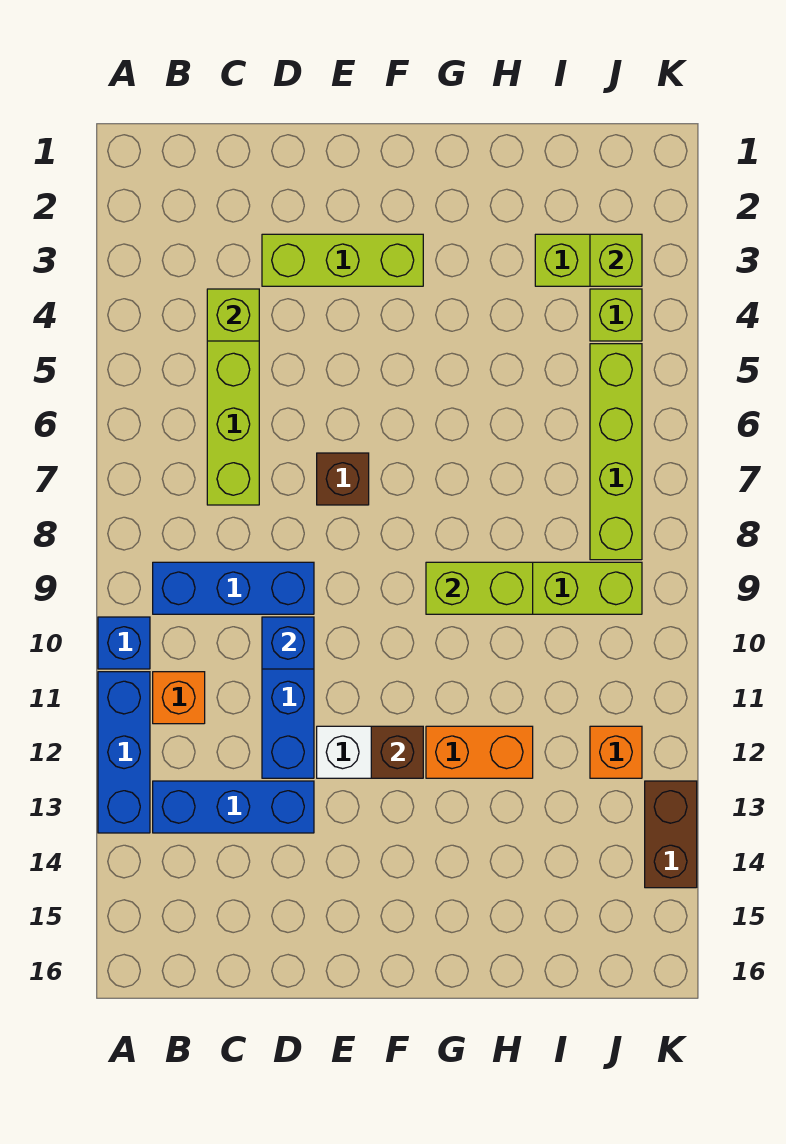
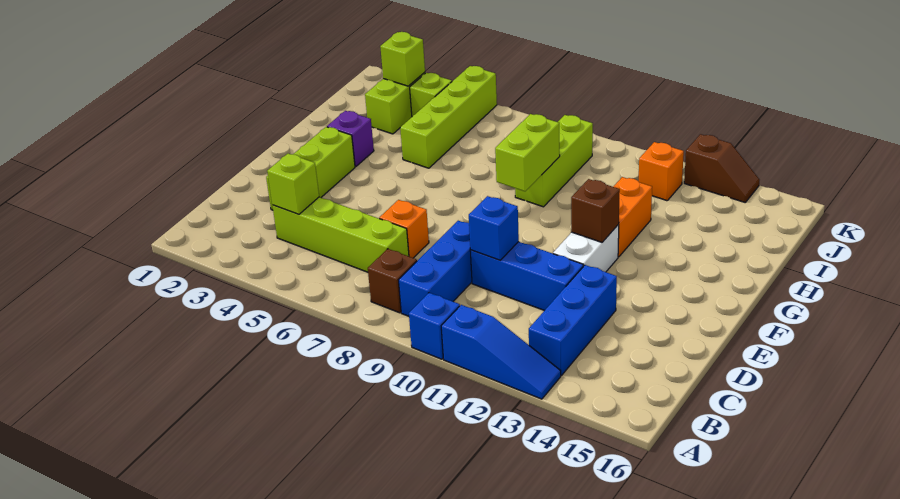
blue 1x3 brick [98,672,150,833] -> blue 1x3 slope [441,305,561,399]
orange 1x1 brick [153,672,205,724] -> orange 1x1 brick moved to [379,200,429,258]
brown 1x1 brick [317,453,369,505] -> brown 1x1 brick moved to [368,249,417,313]
none -> purple 1x1 brick [327,111,374,167]
lime 1x4 brick [590,344,642,560] -> lime 1x4 brick turned to [400,66,497,168]
brown 1x2 brick [645,781,697,888] -> brown 1x2 slope [684,134,759,202]

